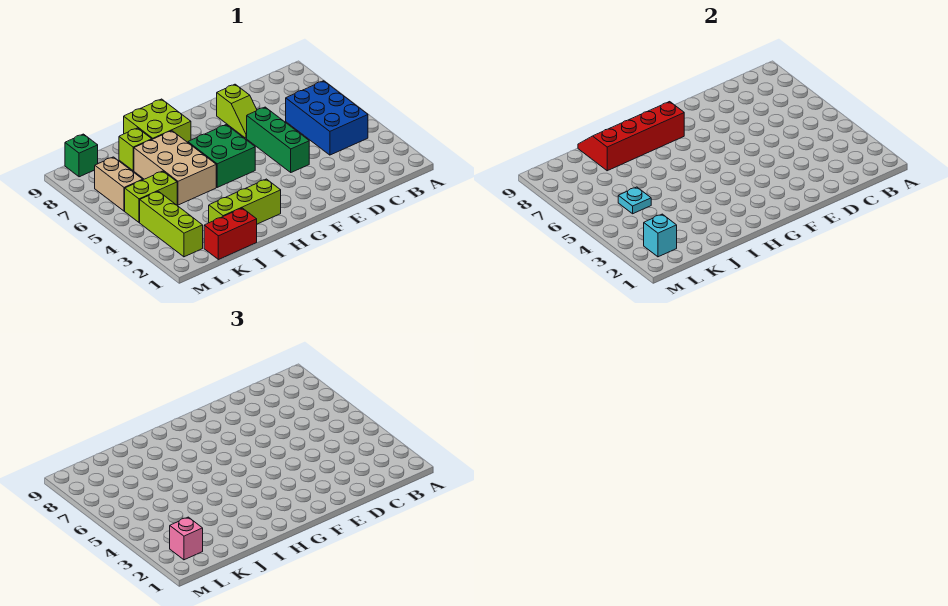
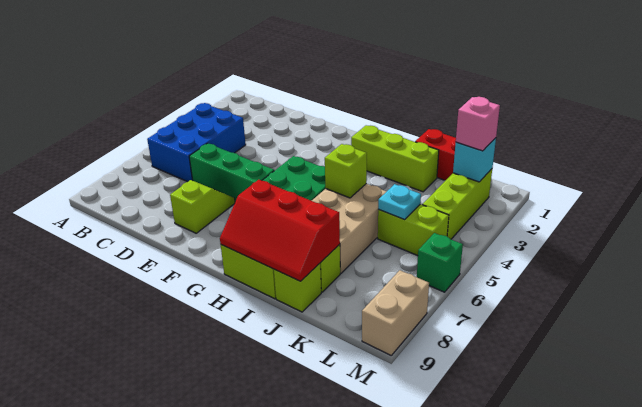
green 1x3 brick [247,107,309,172] -> green 1x3 brick turned to [189,143,274,202]
red 2x4 slope [578,102,684,171] -> red 2x3 slope [220,180,340,281]
none -> lime 1x1 brick [325,144,367,198]
none -> lime 1x1 brick [274,264,321,312]
tan 1x2 brick [95,157,143,211] -> tan 1x2 brick moved to [362,270,429,355]
green 1x1 brick [65,134,98,177] -> green 1x1 brick moved to [417,233,463,292]

